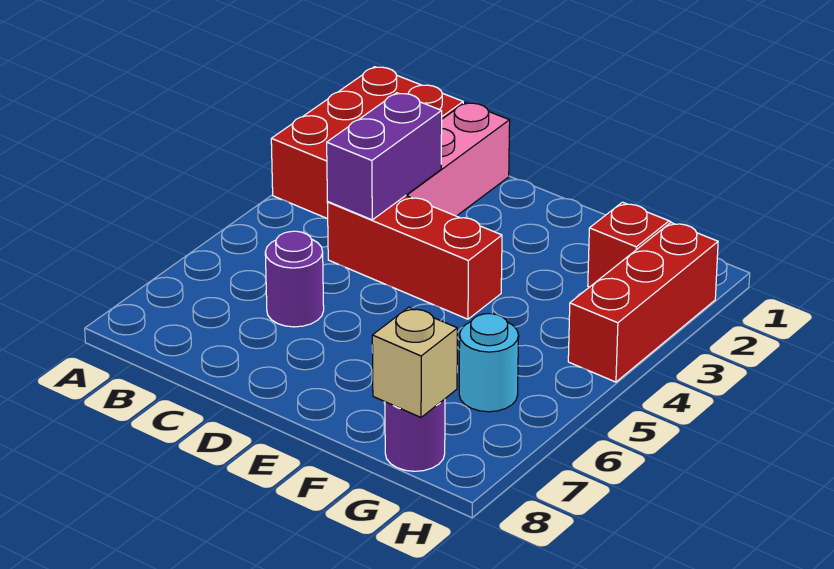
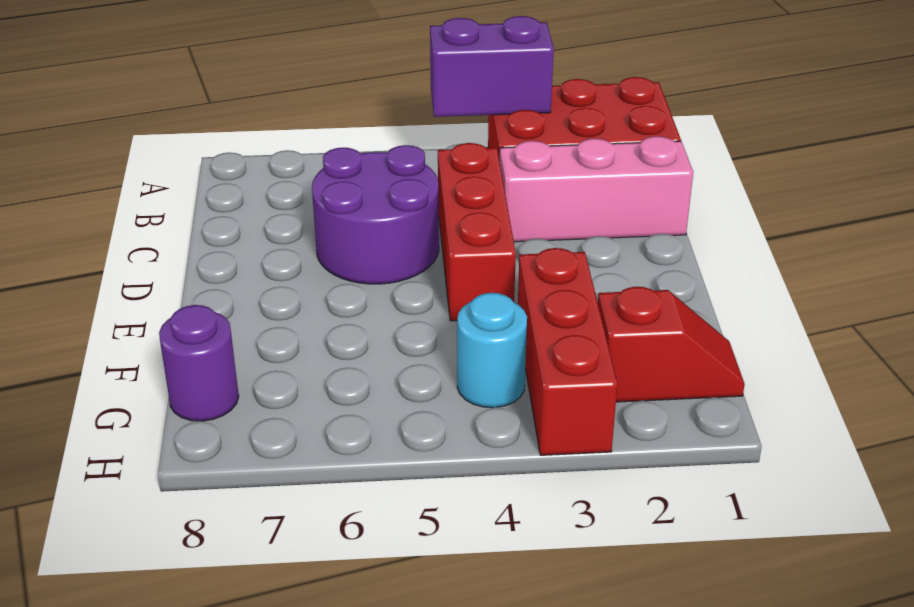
purple 1x2 brick [327,93,442,220] -> purple 1x2 brick moved to [430,16,554,117]
purple 1x1 round brick [265,231,324,327] -> purple 2x2 round brick [312,145,439,284]
cyan 1x1 round brick [459,314,519,412] -> cyan 1x1 round brick moved to [457,293,527,408]
tan 1x1 brick [372,307,457,417] -> none
red 1x3 brick [568,223,718,382] -> red 1x3 brick turned to [518,248,617,455]

